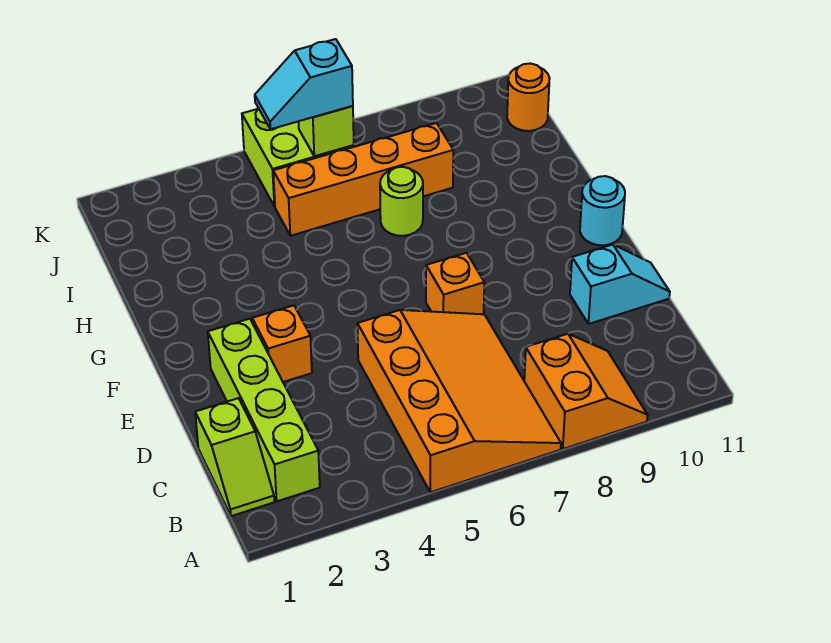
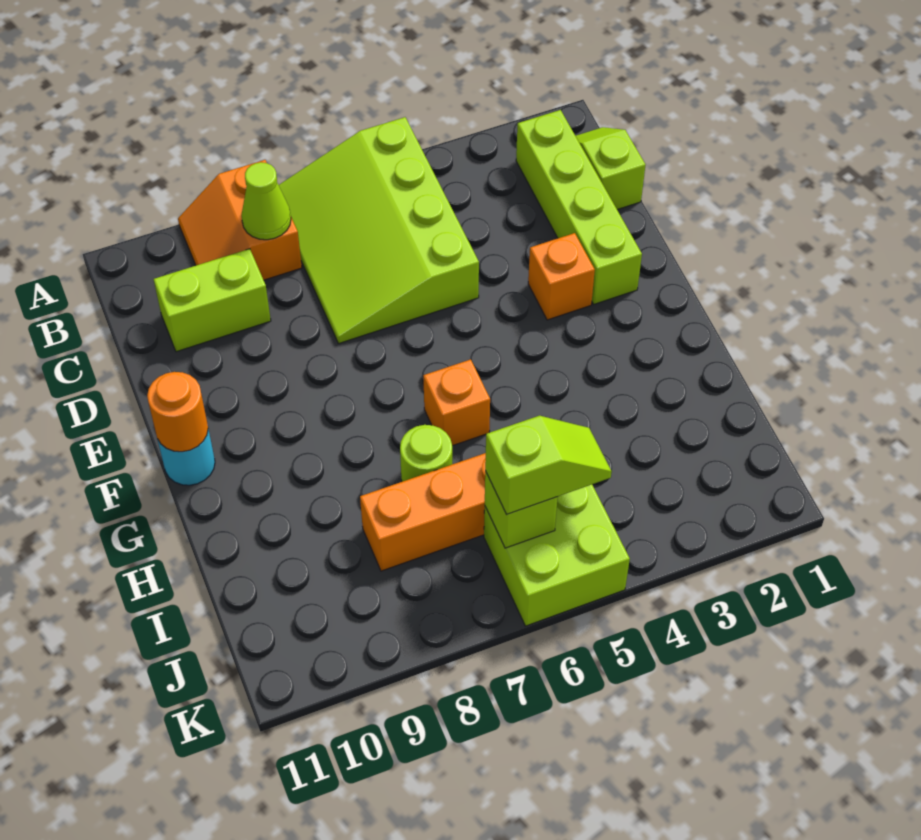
orange 3x4 slope [357,310,561,492] -> lime 3x4 slope [279,117,479,344]
none -> lime 1x1 cone [241,162,291,240]
none -> lime 1x2 brick [153,249,271,352]
cyan 1x2 slope [570,245,670,324] -> none
orange 1x1 brick [426,253,484,314] -> orange 1x1 brick moved to [423,359,490,446]
cyan 1x2 slope [255,39,353,129] -> lime 1x2 slope [485,416,612,514]
orange 1x1 round brick [507,63,550,131] -> orange 1x1 round brick moved to [147,372,208,452]

